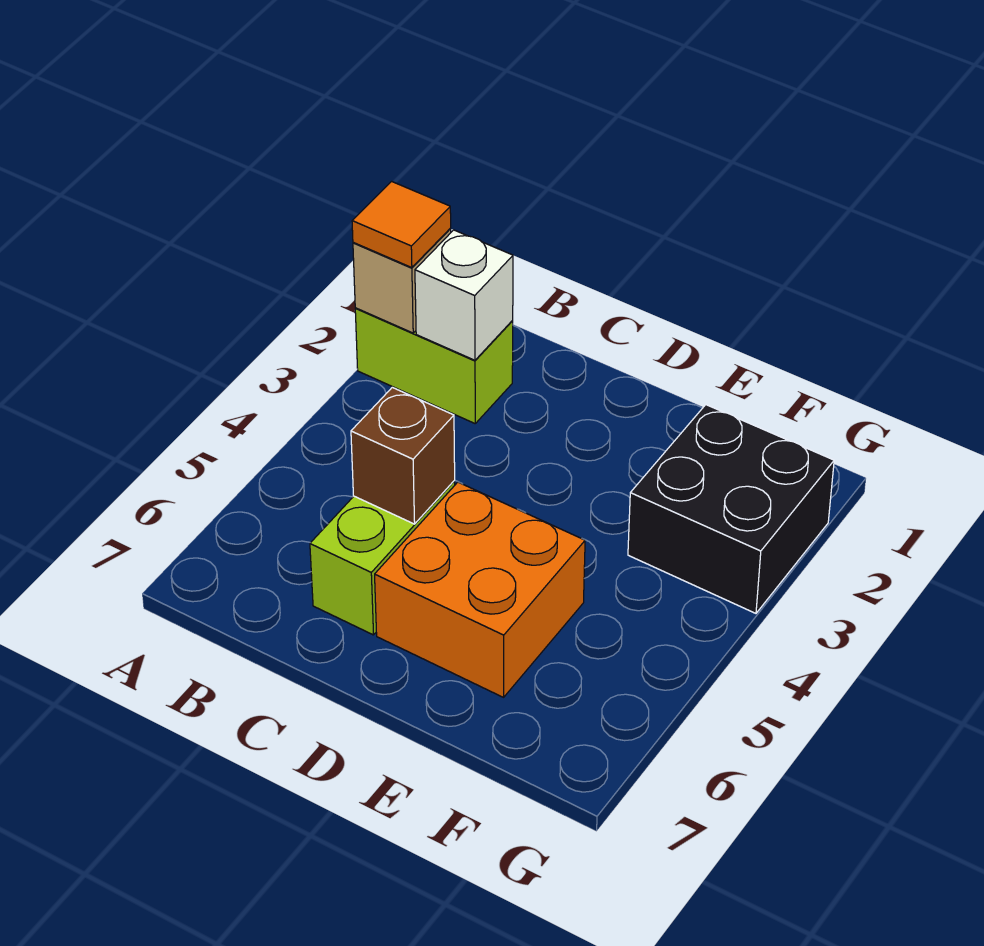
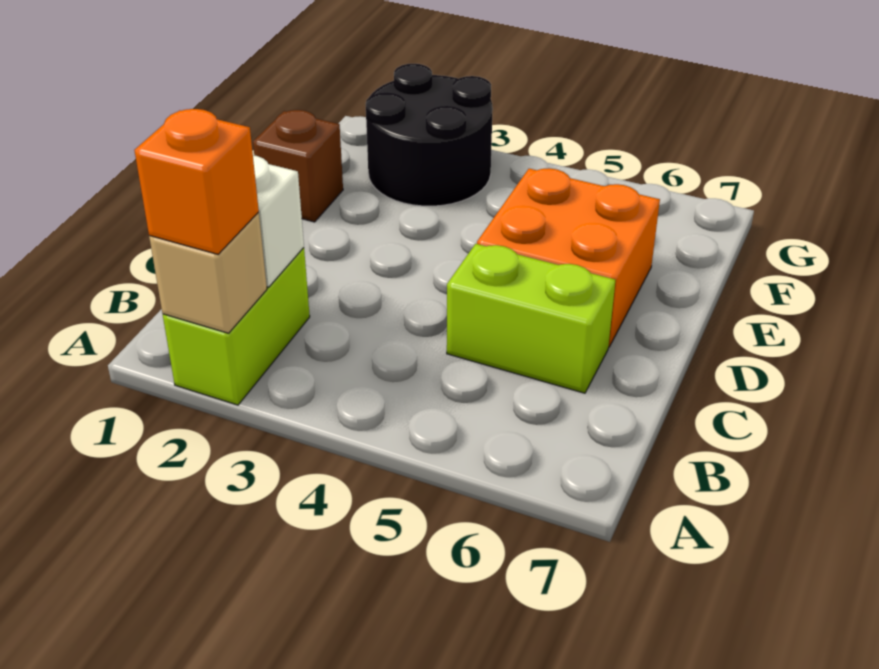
orange 1x1 tile [352,181,451,268] -> orange 1x1 brick [134,109,259,254]
brown 1x1 brick [351,387,455,524] -> brown 1x1 brick moved to [253,110,343,222]
black 2x2 brick [628,405,834,613] -> black 2x2 round brick [366,64,493,206]

